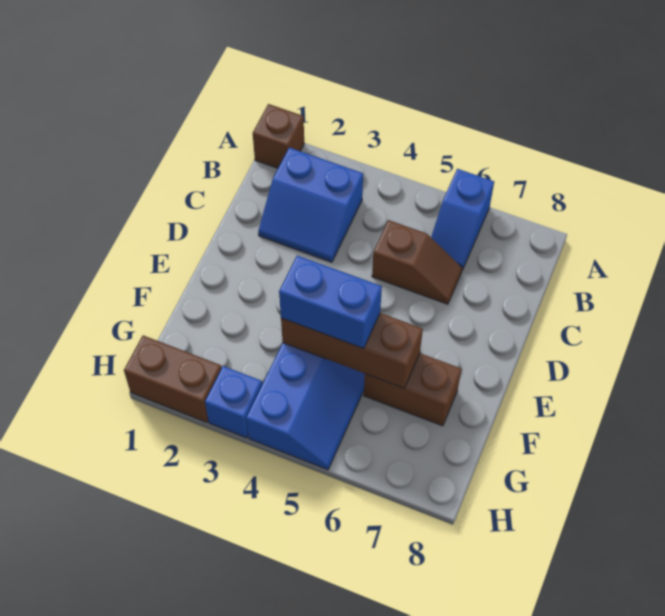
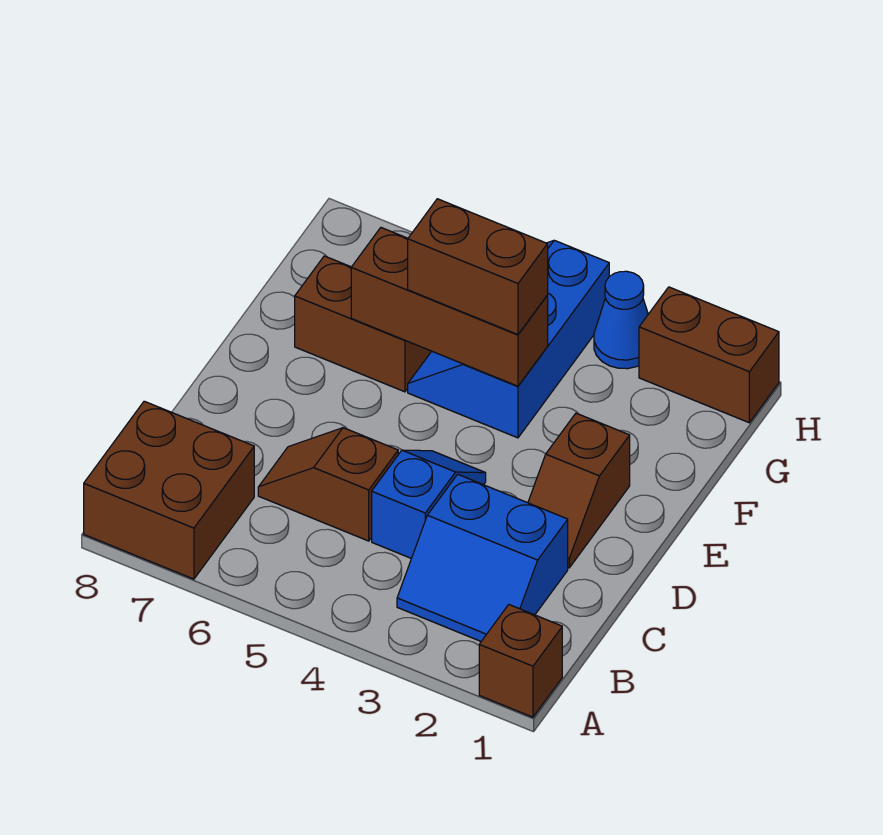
blue 1x2 slope [431,169,494,270] -> blue 1x2 slope moved to [372,450,486,558]
none -> brown 2x2 brick [84,401,254,579]
blue 2x2 slope [258,148,363,262] -> blue 2x2 slope turned to [397,474,568,641]
none -> brown 1x2 slope [528,413,630,568]
blue 1x2 brick [279,256,382,348] -> brown 1x2 brick [408,199,548,335]
blue 1x1 brick [205,366,262,438] -> blue 1x1 cone [594,271,648,369]

